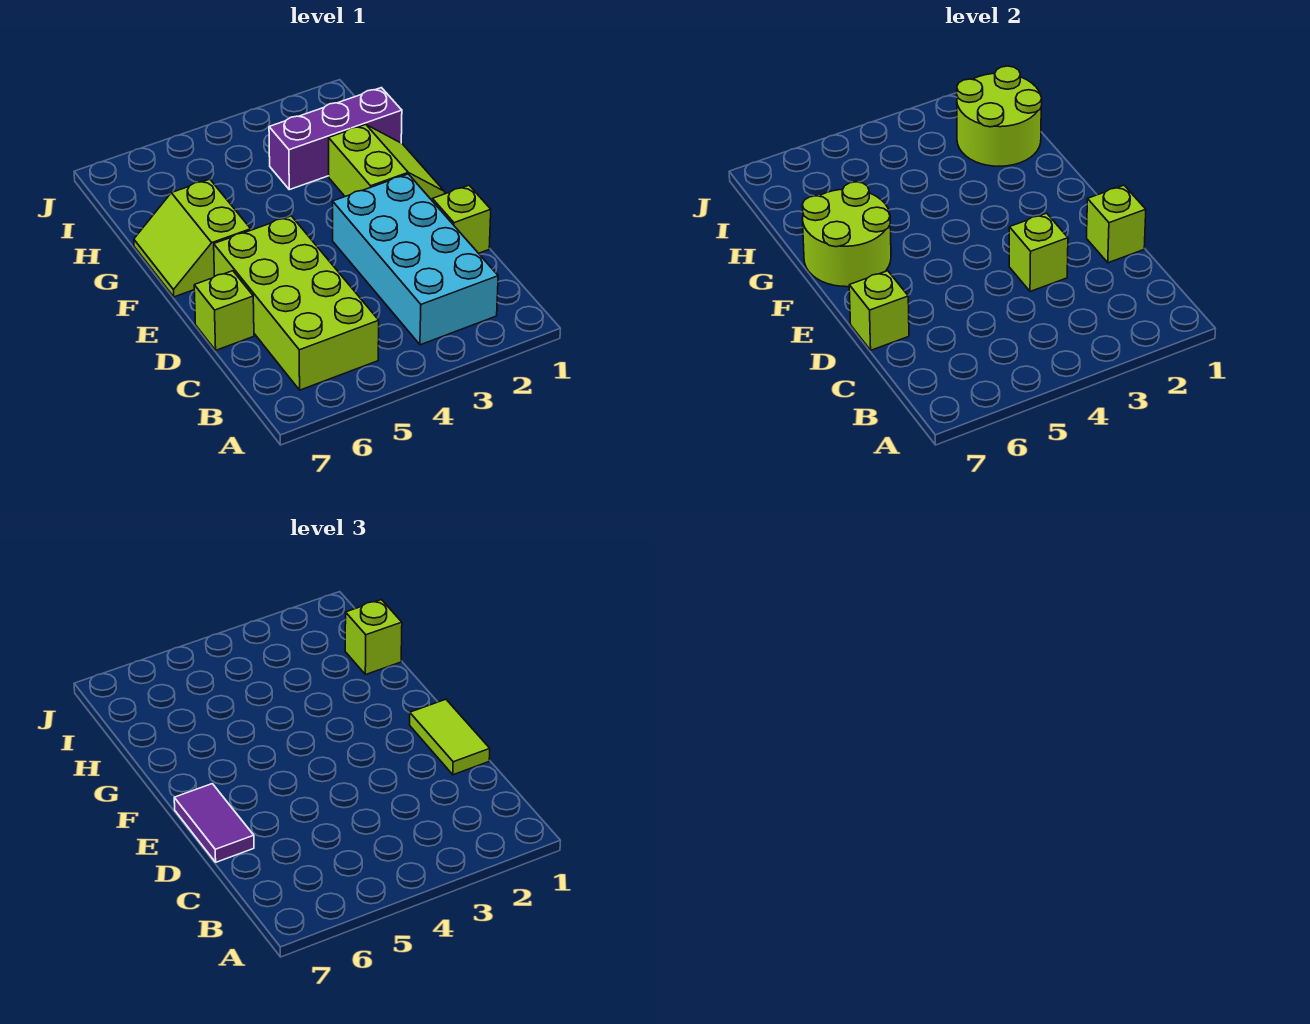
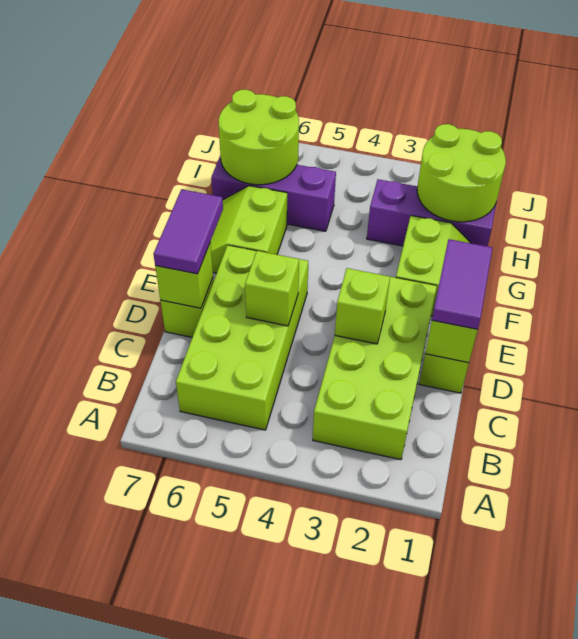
cyan 2x4 brick [333,174,498,345] -> lime 2x4 brick [313,277,437,460]
lime 1x2 tile [410,699,490,775] -> purple 1x2 tile [432,239,492,329]
lime 2x2 round brick [802,182,891,287] -> lime 2x2 round brick moved to [218,90,299,185]
lime 1x1 brick [345,600,402,675] -> lime 1x1 brick moved to [245,251,299,326]
none -> purple 1x3 brick [211,156,336,231]

